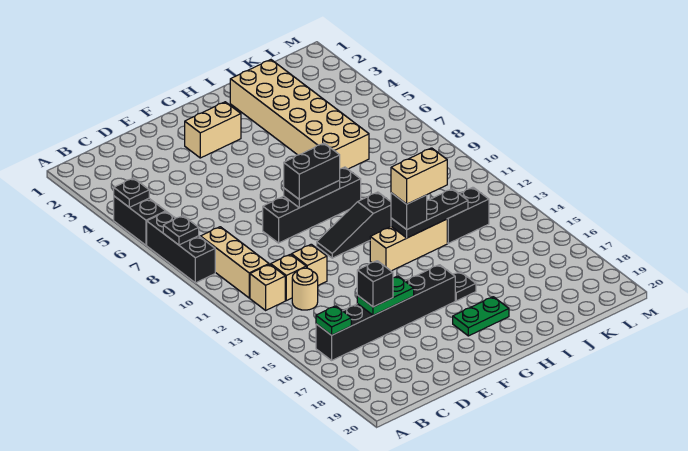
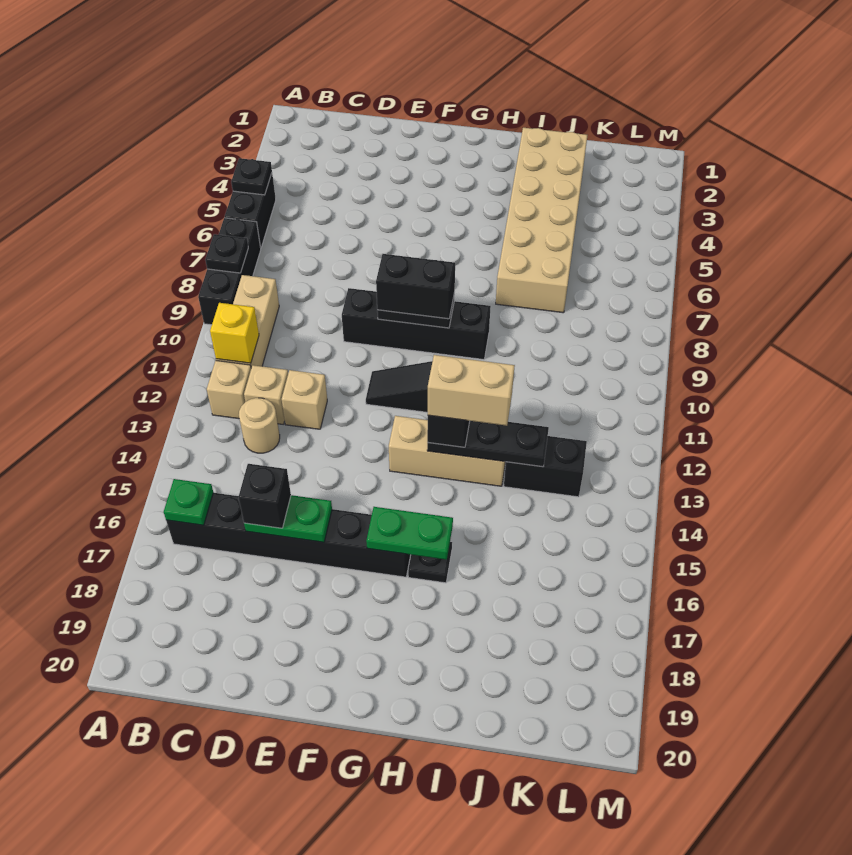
none -> yellow 1x1 brick [210,303,259,363]
tan 1x2 brick [185,102,241,158] -> none
green 1x2 plate [453,297,509,336] -> green 1x2 plate moved to [366,507,453,560]

